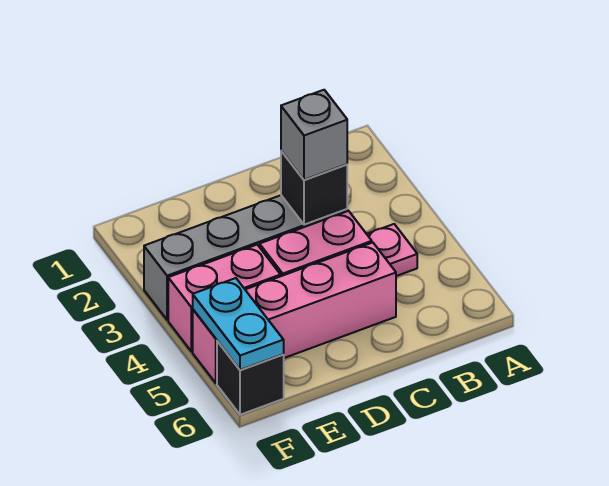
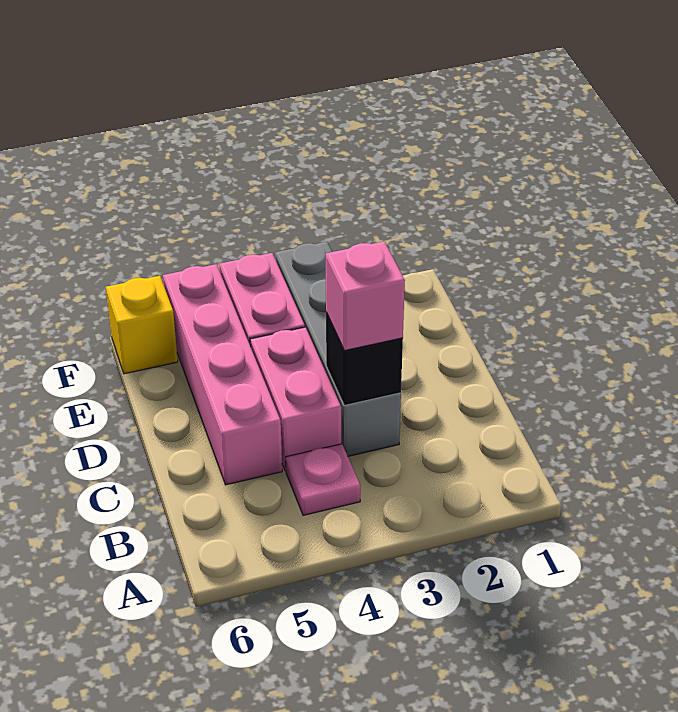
grey 1x1 brick [281,90,347,180] -> pink 1x1 brick [326,241,405,351]
cyan 1x2 plate [193,278,284,370] -> none
black 1x1 brick [217,341,284,415] -> yellow 1x1 brick [106,276,178,374]

